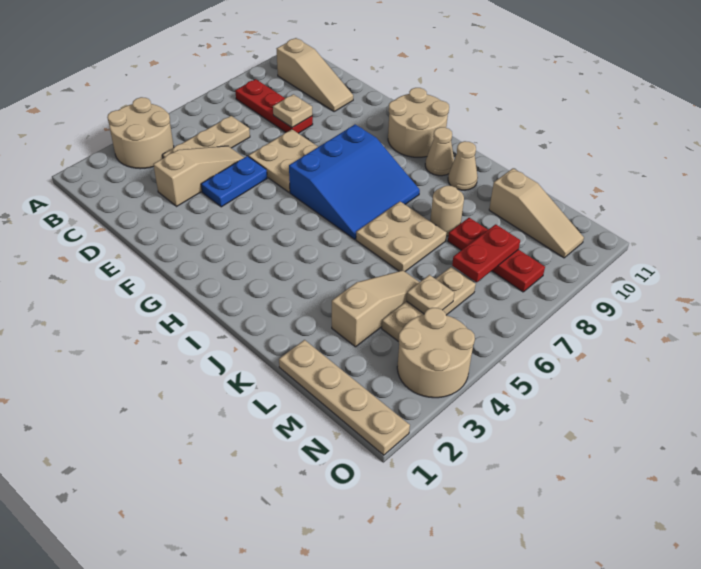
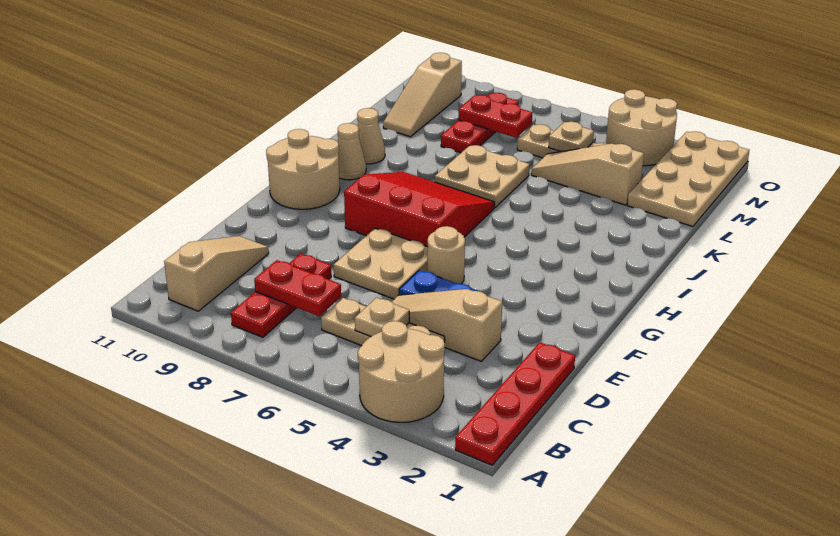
none -> red 1x4 plate [455,342,575,465]
none -> red 1x2 plate [254,260,341,316]
tan 1x1 plate [273,94,312,128] -> tan 1x1 plate moved to [355,298,409,336]
blue 3x3 slope [289,124,420,239] -> red 3x3 slope [344,172,495,247]
tan 1x1 round brick [430,186,464,236] -> tan 1x1 round brick moved to [427,226,465,284]
tan 1x4 plate [279,340,410,455] -> tan 2x4 plate [627,131,749,227]
tan 1x3 slope [489,169,584,258] -> tan 1x3 slope turned to [383,53,462,137]

